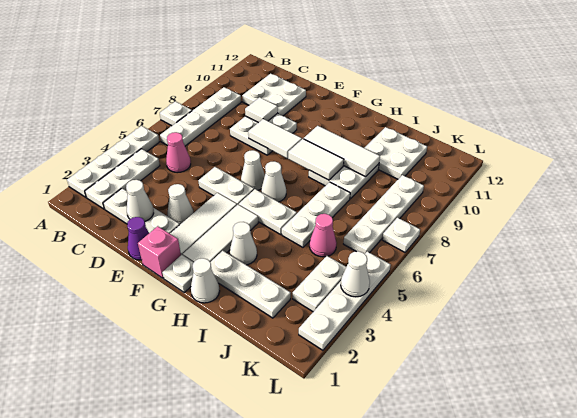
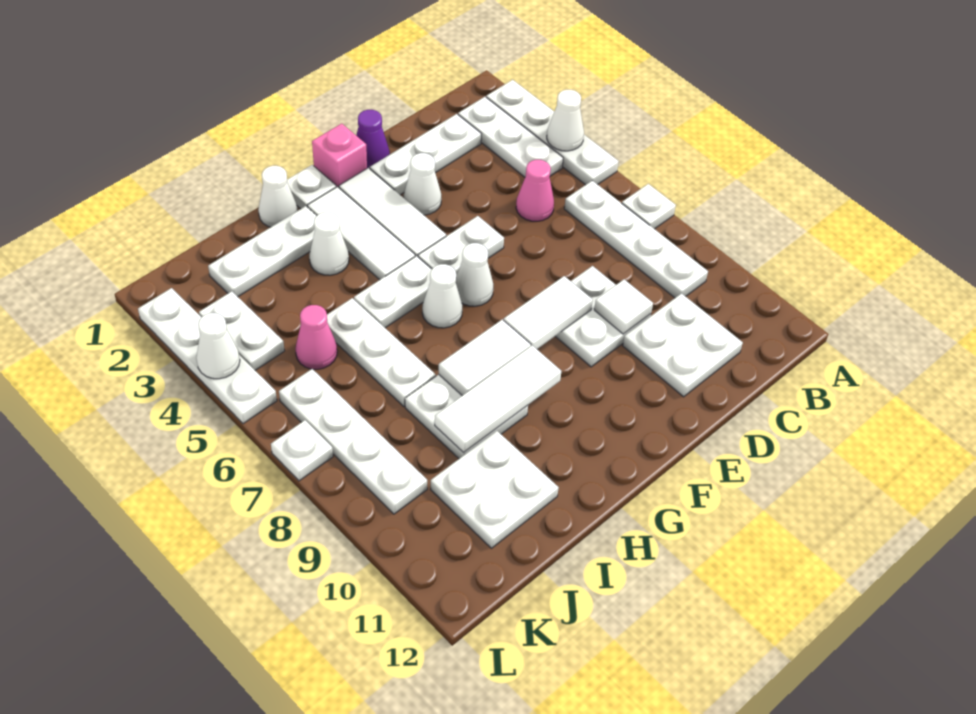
white 1x1 cone [126,180,154,221] -> white 1x1 cone moved to [547,90,584,151]

